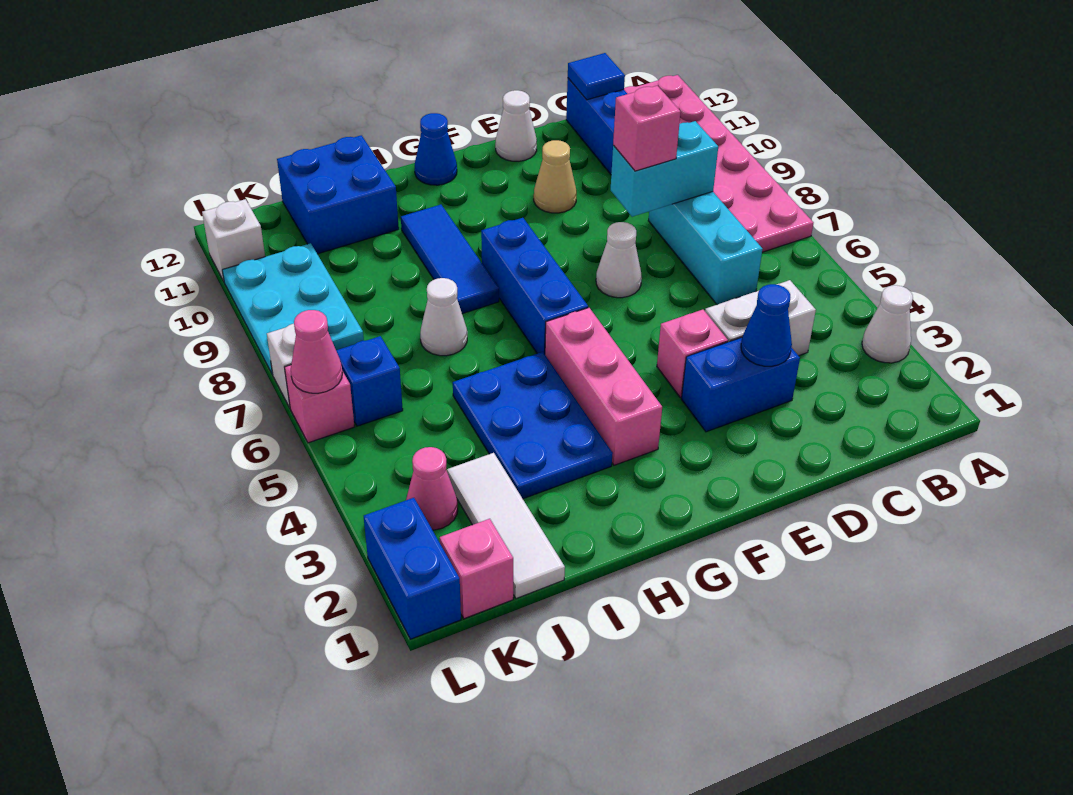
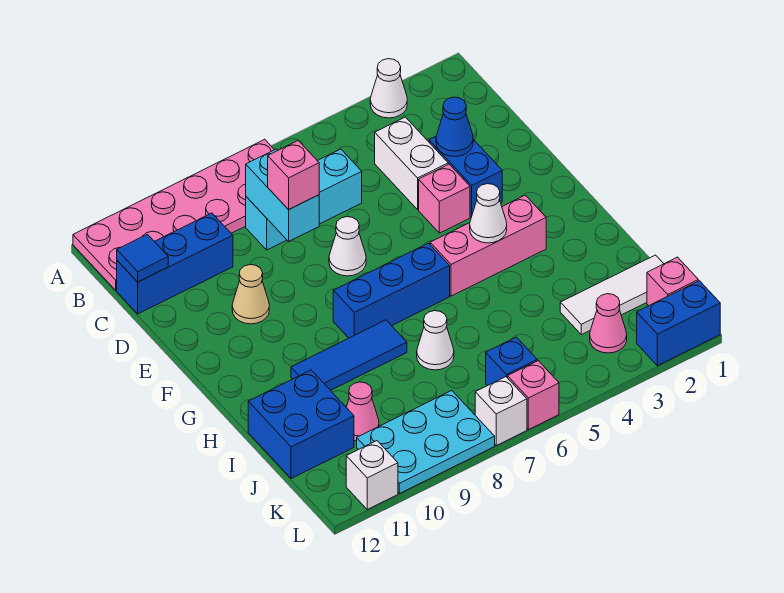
white 1x1 cone [495,90,537,161] -> white 1x1 cone moved to [470,184,507,243]
blue 1x1 cone [415,113,457,185] -> none
blue 2x3 plate [453,352,613,499] -> none
pink 1x1 cone [291,310,343,393] -> pink 1x1 cone moved to [346,382,379,441]

